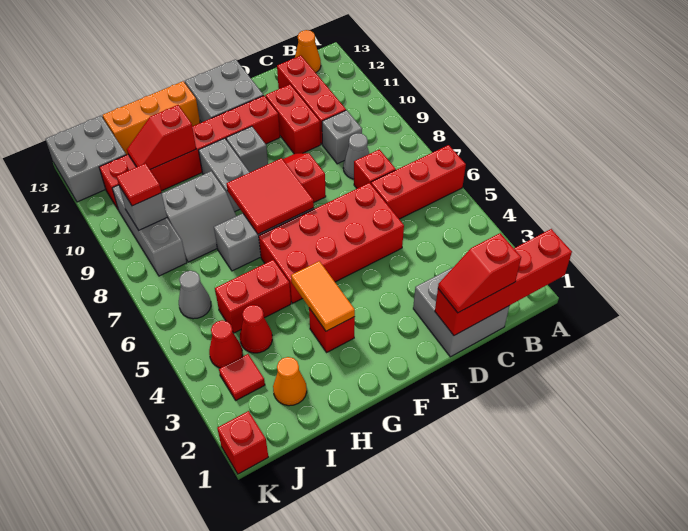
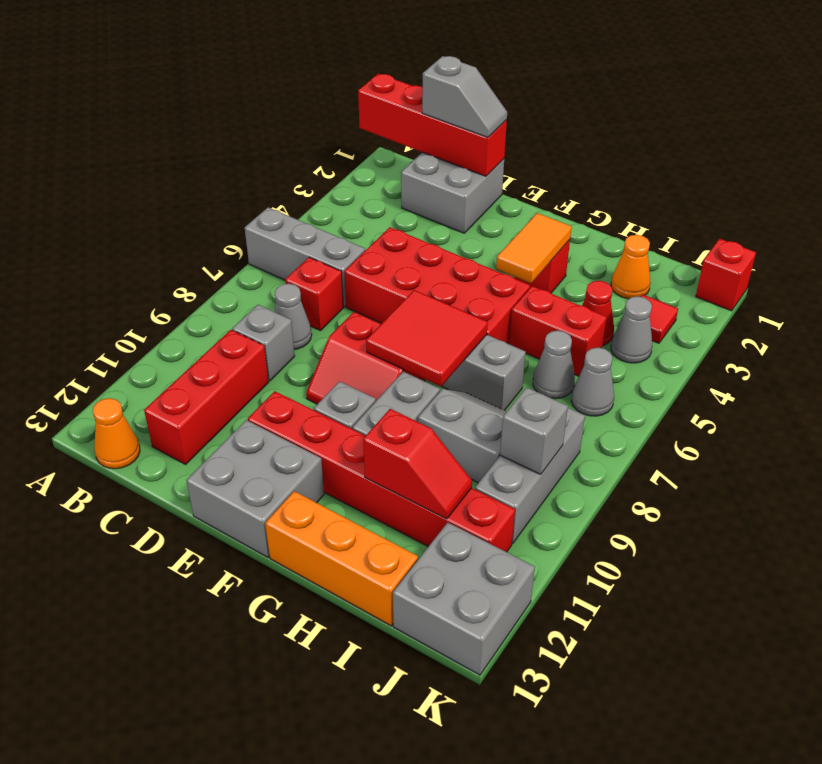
red 1x3 brick [371,145,466,219] -> grey 1x3 brick [245,207,365,307]
red 1x2 slope [438,233,521,313] -> grey 1x2 slope [422,56,507,137]
red 1x2 brick [265,84,321,154] -> none
none -> grey 1x1 cone [533,331,575,399]
red 1x1 cone [209,320,242,368] -> grey 1x1 cone [611,296,652,363]
red 1x1 tile [116,163,161,206] -> none

